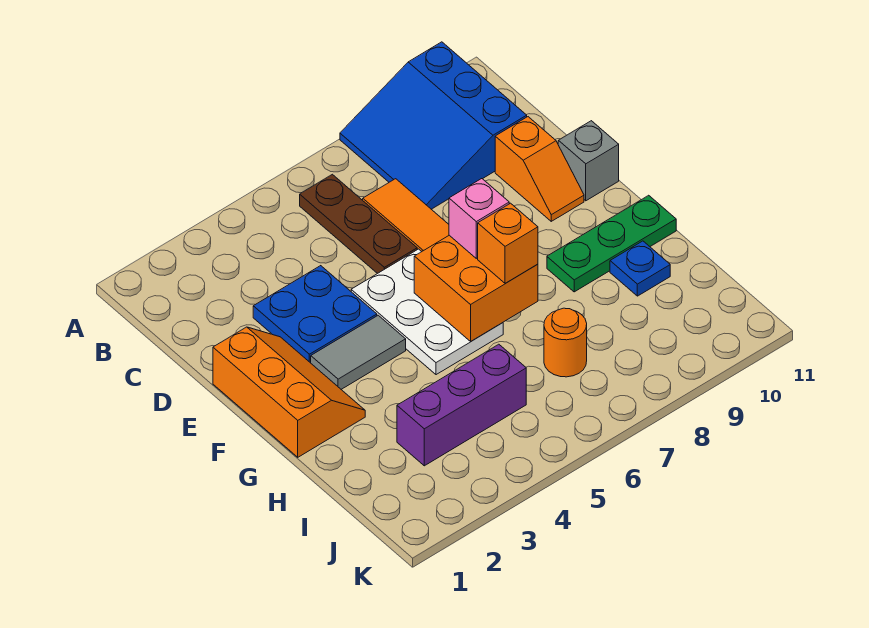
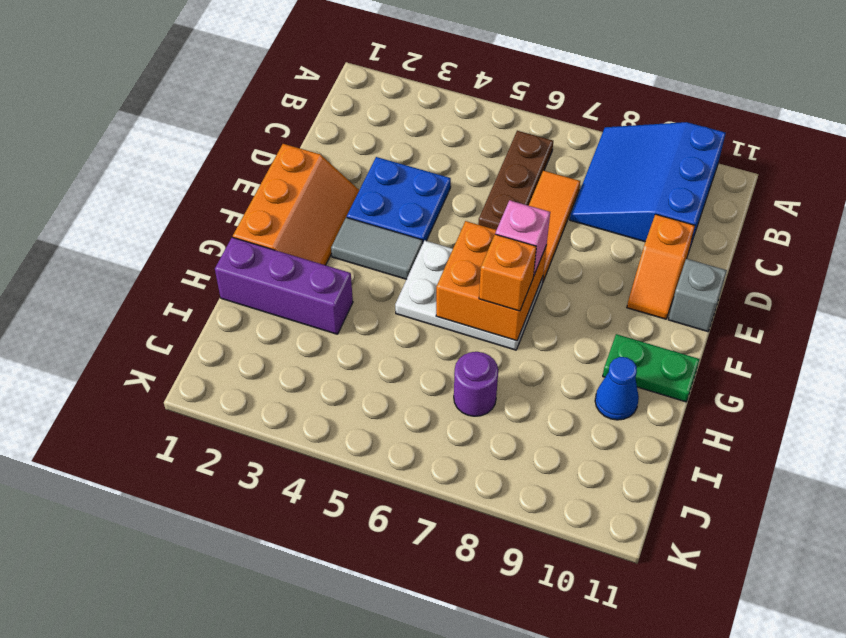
white 2x3 plate [351,249,503,375] -> white 2x3 plate turned to [395,241,543,350]
green 1x3 plate [547,195,676,292] -> green 1x2 plate [603,334,700,402]
blue 1x1 plate [610,241,670,296] -> blue 1x1 cone [595,357,639,420]
purple 1x3 brick [397,344,526,466] -> purple 1x3 brick moved to [215,237,353,334]
orange 1x1 round brick [544,308,587,377] -> purple 1x1 round brick [454,352,498,416]

